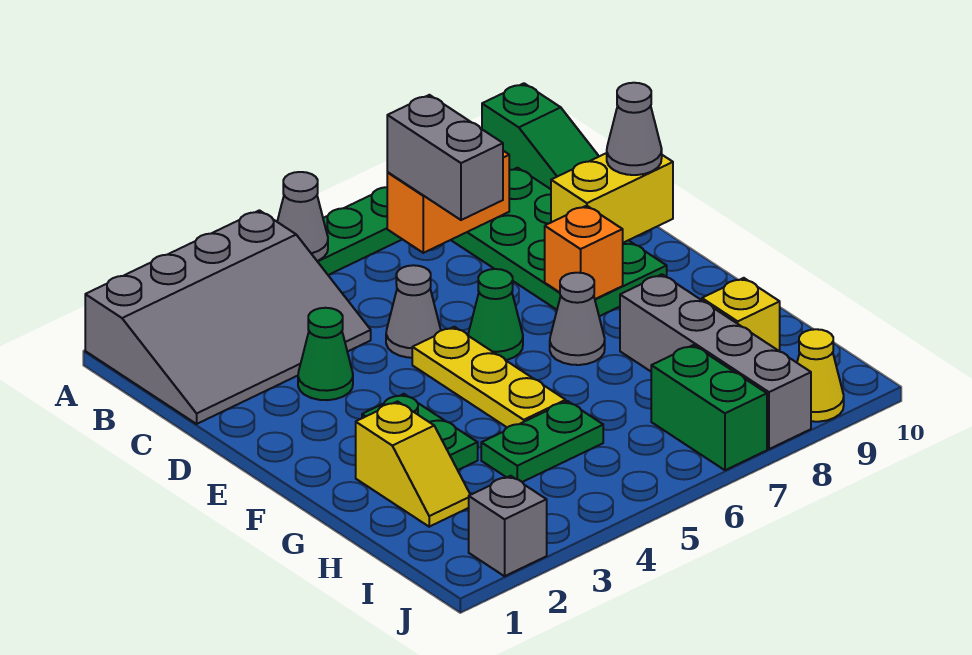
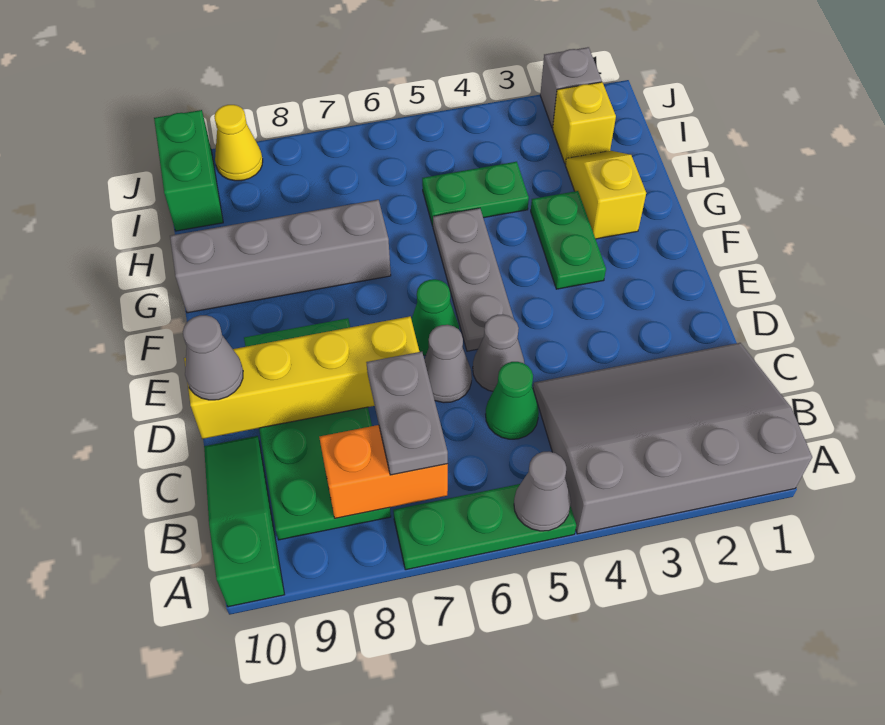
grey 1x2 brick [387,95,503,220] -> grey 1x2 plate [366,352,448,475]
green 1x1 cone [298,308,353,400] -> green 1x1 cone moved to [486,362,539,439]
yellow 1x2 brick [551,153,673,243] -> yellow 1x4 brick [184,316,419,439]
yellow 1x3 plate [412,327,566,427] -> grey 1x3 plate [433,208,514,351]
orange 1x1 brick [545,206,623,299] -> none
grey 1x1 cone [550,273,605,365] -> grey 1x1 cone moved to [424,325,472,403]
grey 1x4 brick [620,274,811,449] -> grey 1x4 brick turned to [170,200,391,313]
yellow 1x1 brick [702,278,780,351] -> yellow 1x1 brick moved to [553,82,616,164]
green 1x2 brick [651,345,767,470] -> green 1x2 brick moved to [154,110,223,231]

